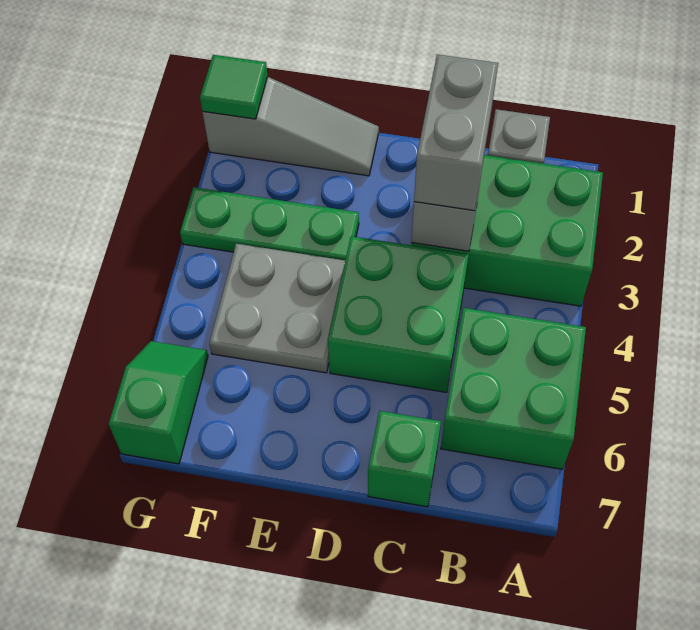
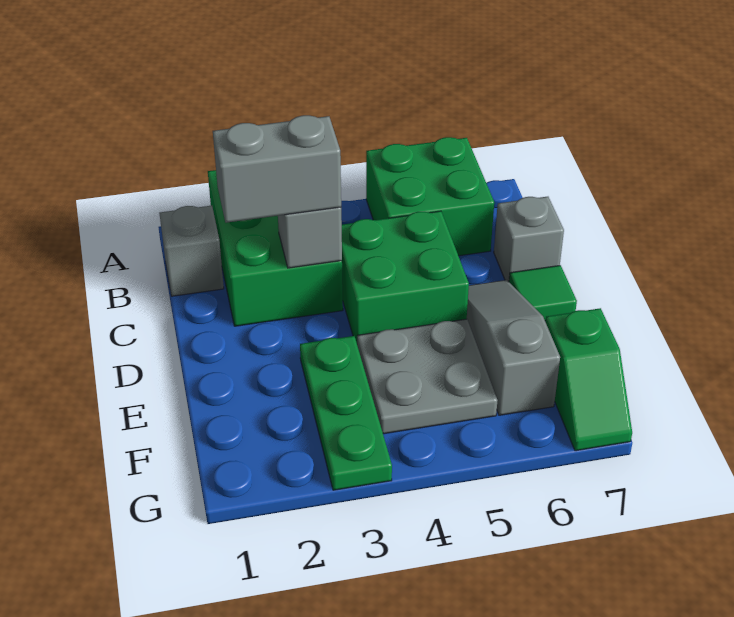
green 1x1 brick [368,411,441,507] -> grey 1x1 brick [494,197,564,282]
grey 1x3 slope [202,77,379,176] -> grey 1x3 slope moved to [467,280,560,415]
green 1x1 tile [200,55,268,119] -> green 1x1 tile moved to [509,265,577,321]
green 1x2 slope [109,341,208,464] -> green 1x2 slope turned to [545,308,632,451]

